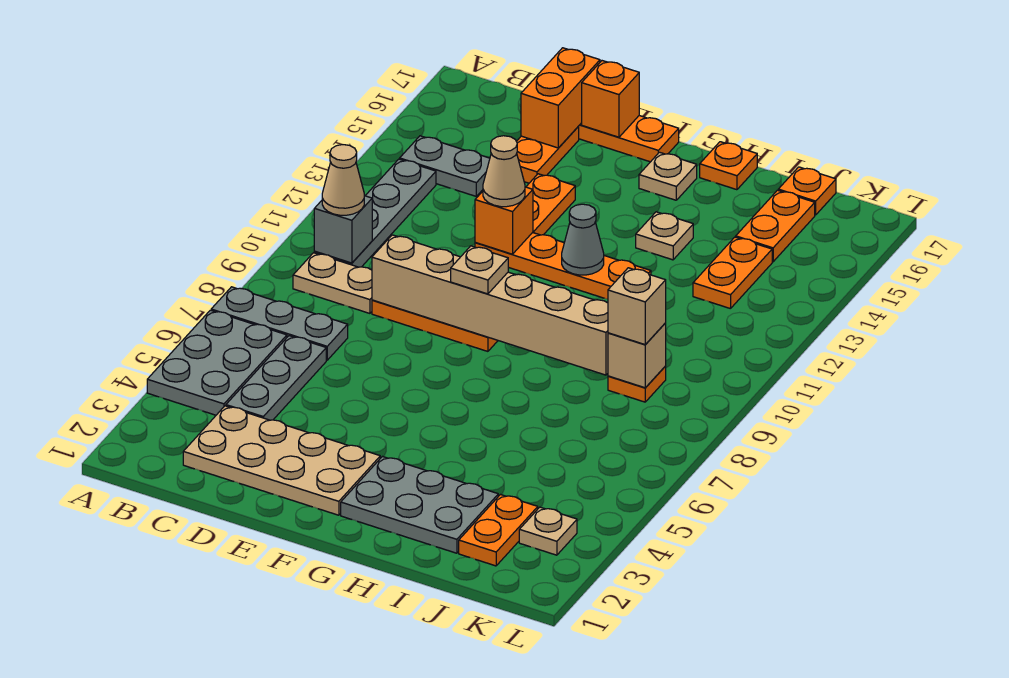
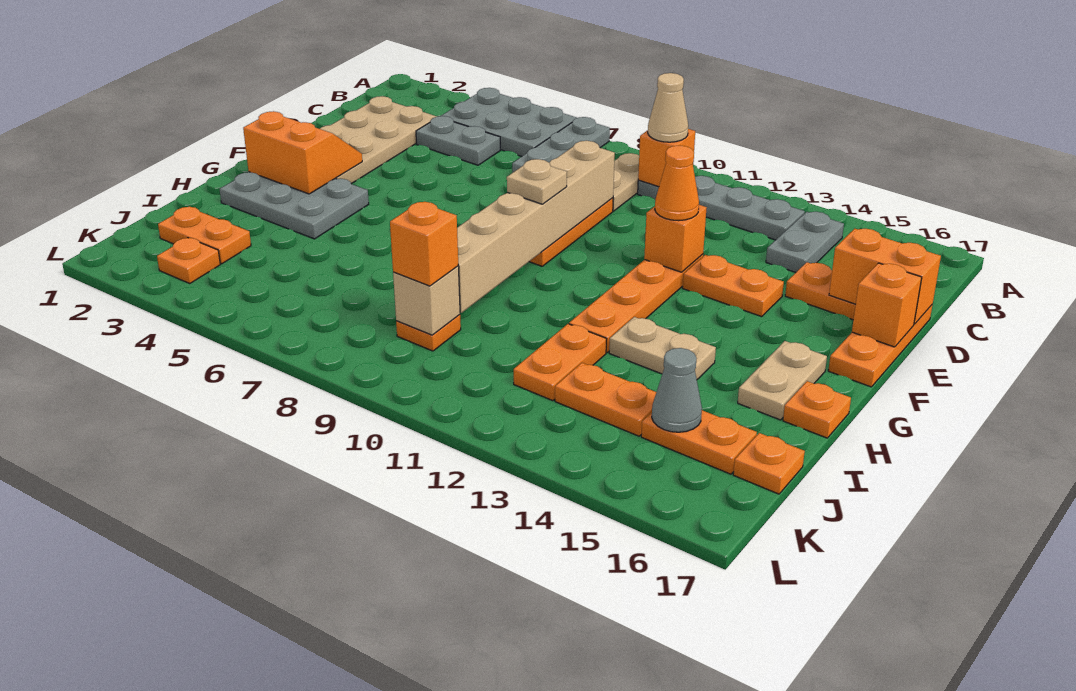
grey 1x1 brick [314,196,372,263] -> orange 1x1 brick [638,129,695,187]
grey 1x3 plate [226,336,326,420] -> grey 1x2 plate [416,116,500,165]
tan 1x1 cone [483,136,525,207] -> orange 1x1 cone [655,146,699,221]
none -> orange 2x2 slope [243,111,362,194]
grey 2x3 plate [341,456,498,553] -> grey 2x3 plate turned to [220,172,369,239]
grey 1x1 cone [562,204,604,275] -> grey 1x1 cone moved to [652,348,702,432]
tan 1x1 plate [639,152,697,200] -> tan 1x2 plate [738,341,827,420]
tan 1x1 plate [636,212,693,260] -> tan 1x2 plate [609,317,716,379]
none -> orange 1x2 plate [514,324,606,401]
tan 1x1 brick [608,268,666,345] -> orange 1x1 brick [390,202,458,286]
tan 1x1 plate [519,507,577,555] -> orange 1x1 plate [157,238,220,284]

